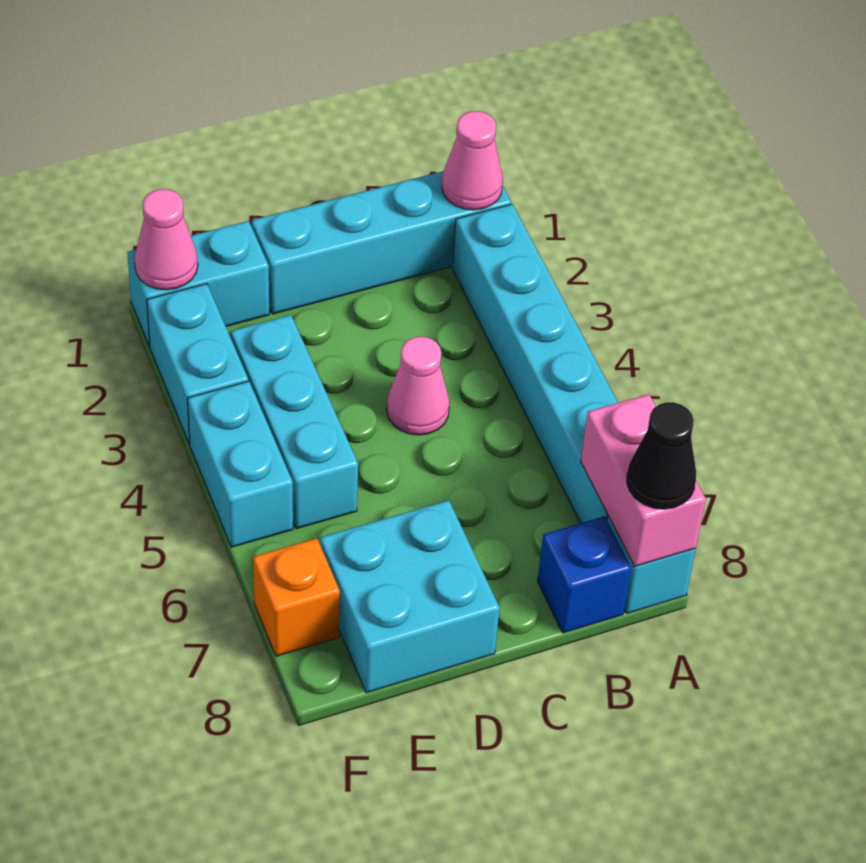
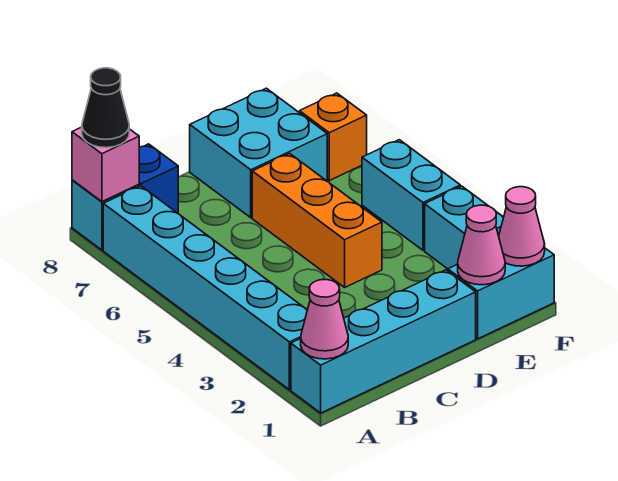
pink 1x2 brick [581,394,706,566] -> pink 1x1 brick [72,127,139,202]
pink 1x1 cone [387,337,450,435] -> pink 1x1 cone moved to [458,205,505,285]
none -> orange 1x3 brick [252,153,382,287]
cyan 1x3 brick [231,315,358,529] -> none

